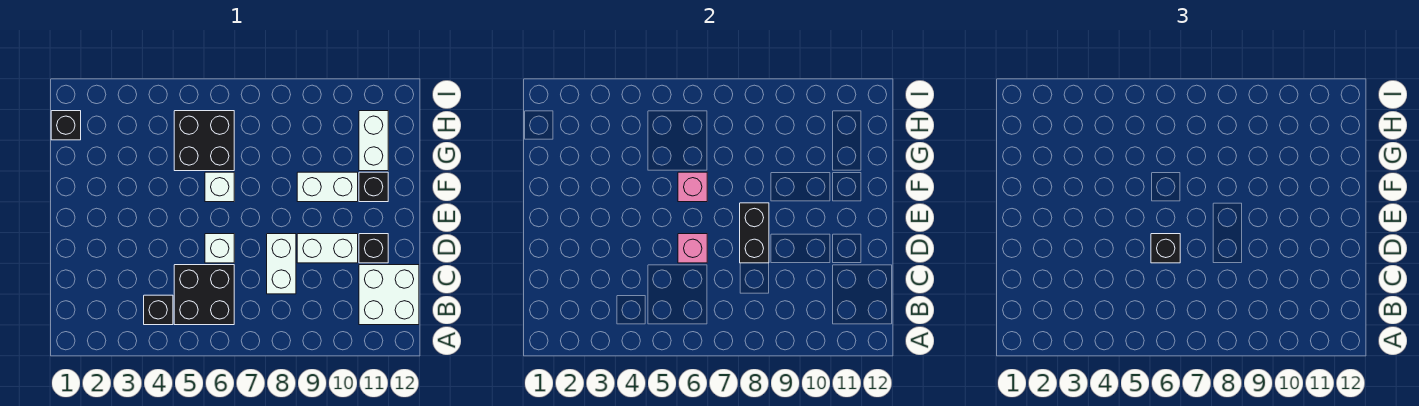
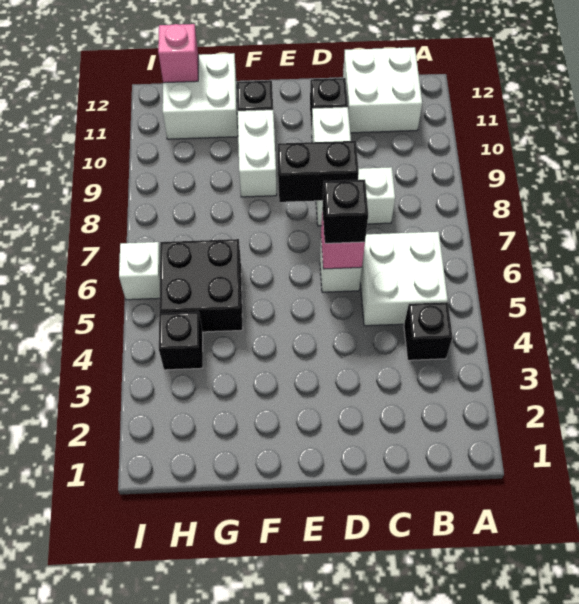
black 2x2 brick [174,265,234,325] -> white 2x2 brick [360,232,448,326]
white 1x1 brick [205,172,234,202] -> white 1x1 brick moved to [119,242,160,300]
pink 1x1 brick [678,172,707,202] -> pink 1x1 brick moved to [158,24,198,83]
white 1x2 brick [359,111,388,171] -> white 2x2 brick [163,53,238,139]
black 1x1 brick [51,111,81,140] -> black 1x1 brick moved to [159,312,203,370]

